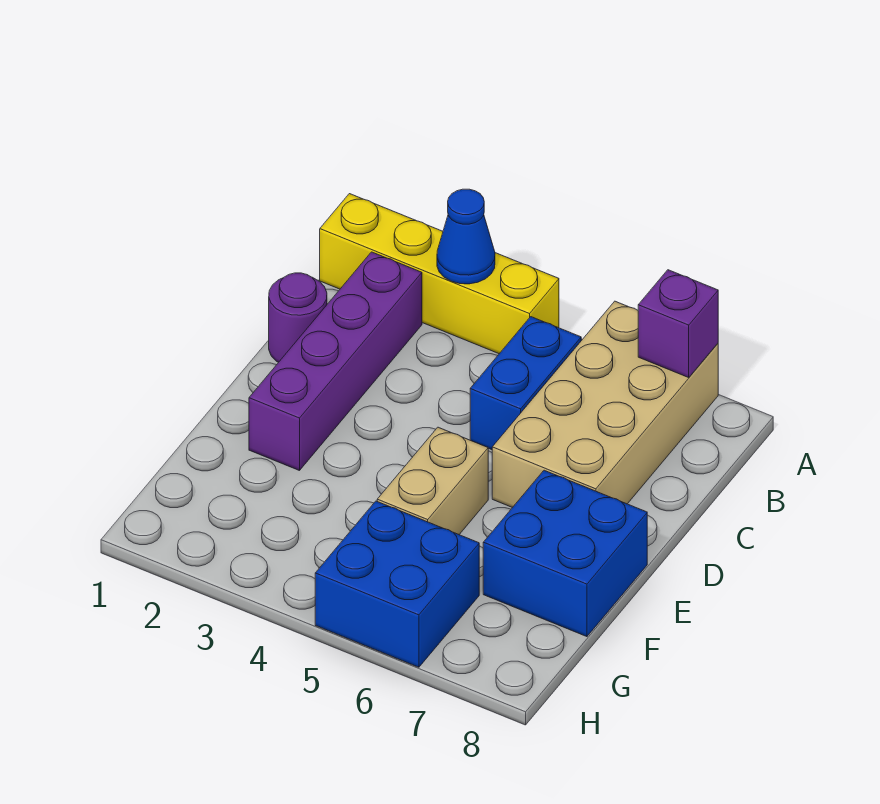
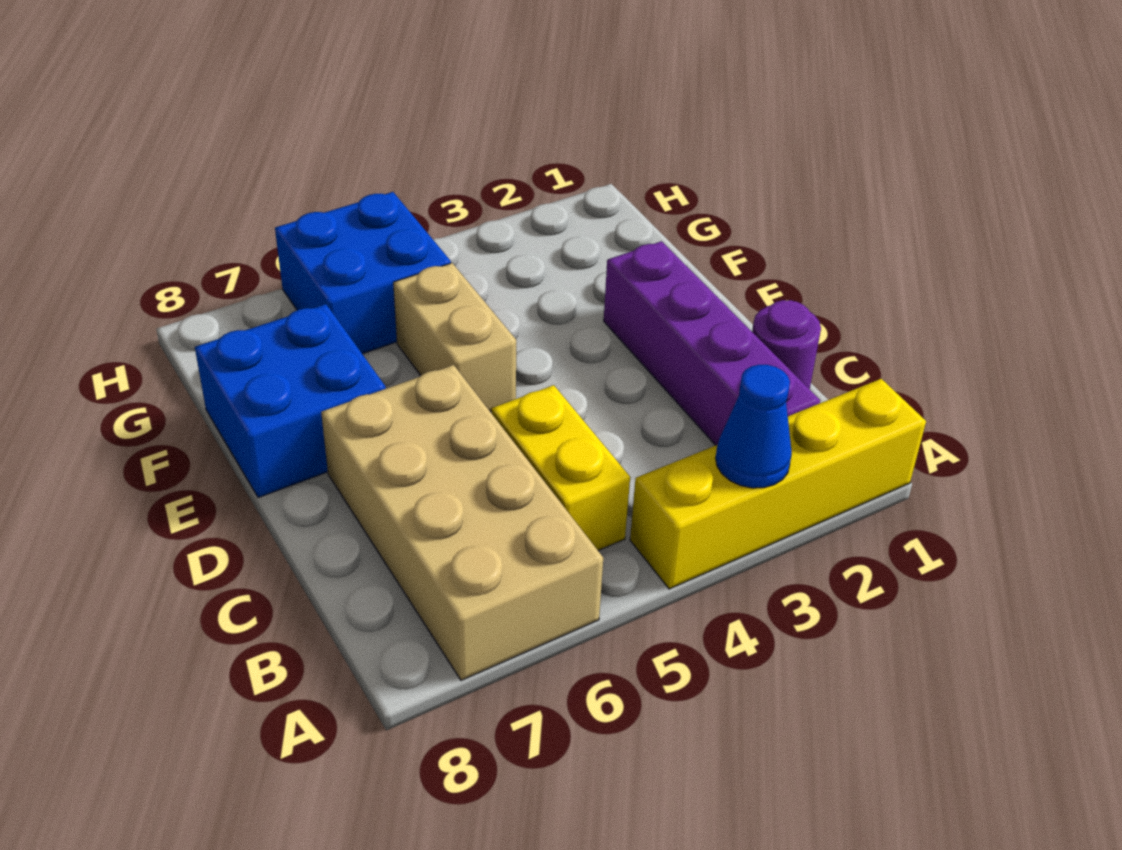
purple 1x1 brick [638,270,718,377] -> none
blue 1x2 brick [470,317,581,450] -> yellow 1x2 brick [491,385,630,550]

